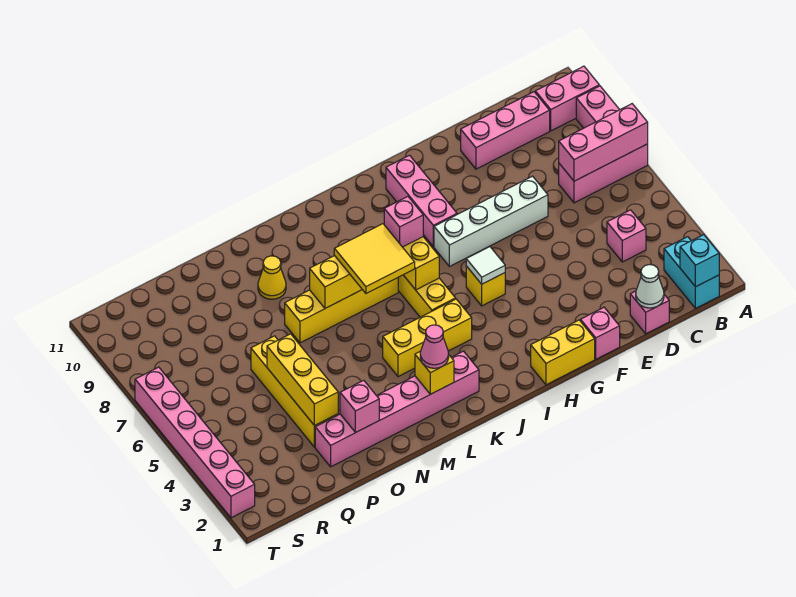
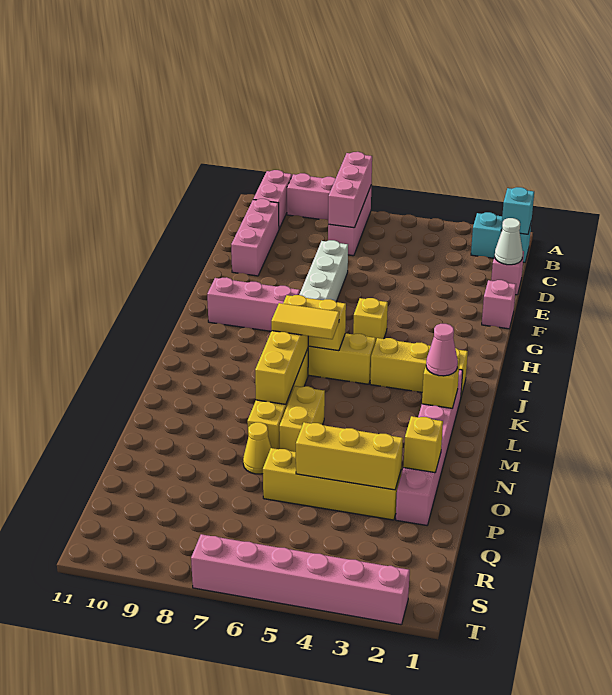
pink 1x1 brick [607,210,646,262] -> none
yellow 1x2 brick [531,320,595,385] -> yellow 1x2 brick moved to [279,386,325,452]
white 1x1 tile [466,247,505,284] -> none
yellow 1x3 brick [383,299,472,377] -> yellow 1x3 brick turned to [370,338,468,396]
pink 1x1 brick [384,196,423,247] -> none
yellow 2x2 tile [334,224,415,294] -> yellow 1x2 tile [271,303,339,339]
yellow 1x1 cone [258,256,286,299] -> yellow 1x1 cone moved to [243,422,271,474]
pink 1x1 brick [340,380,379,432] -> yellow 1x1 brick [403,416,443,473]

